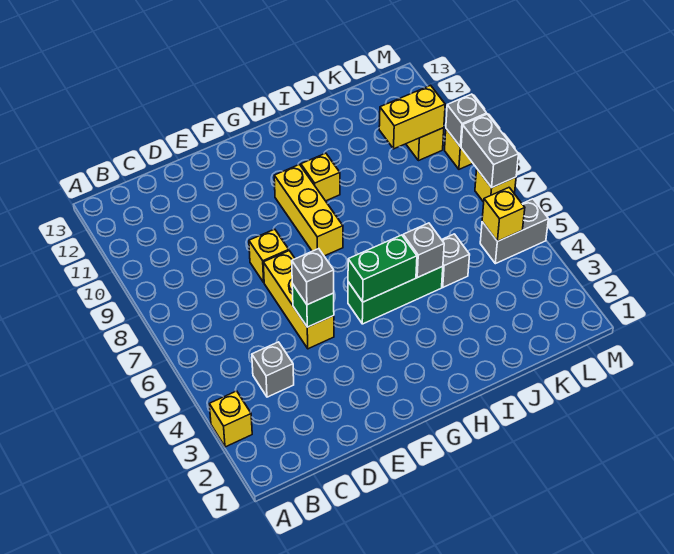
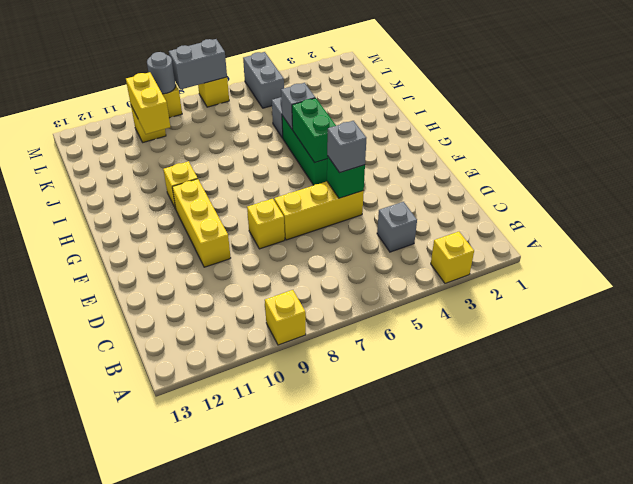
yellow 1x3 brick [274,165,343,256] -> yellow 1x3 brick turned to [172,179,231,267]
yellow 1x1 brick [482,188,525,241] -> yellow 1x1 brick moved to [265,290,306,345]
grey 1x1 brick [446,94,487,147] -> grey 1x1 round brick [147,52,176,94]

